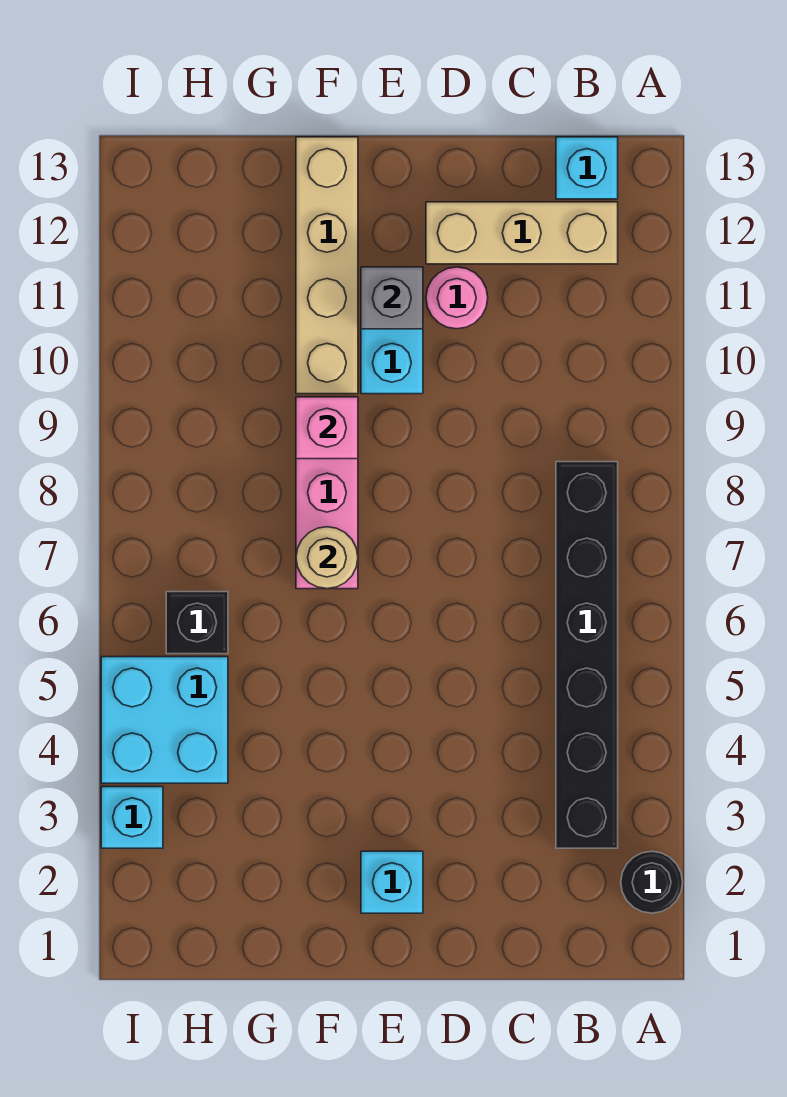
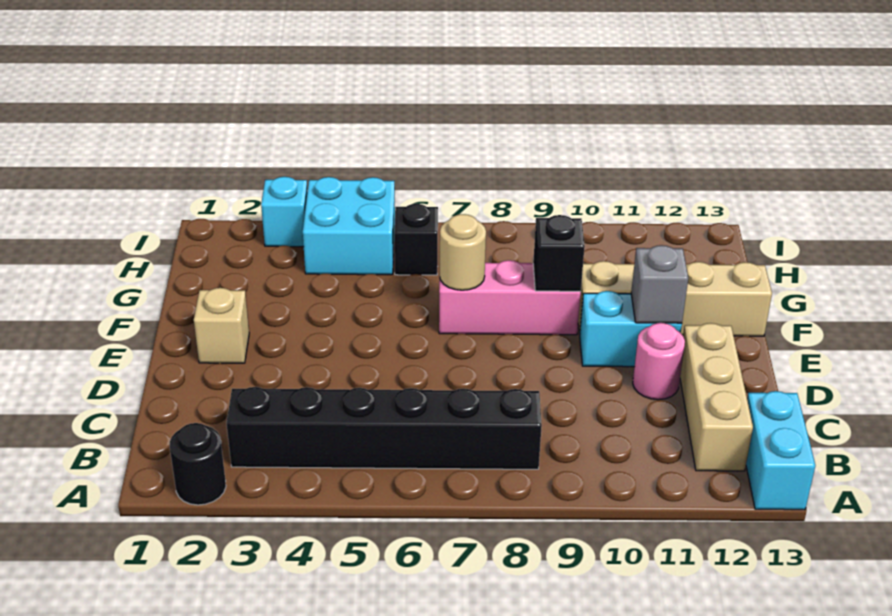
cyan 1x1 brick [556,137,618,199] -> cyan 1x2 brick [746,391,815,510]
cyan 1x1 brick [361,851,423,913] -> tan 1x1 brick [194,288,249,363]
pink 1x1 brick [296,397,358,459] -> black 1x1 brick [533,215,585,292]

